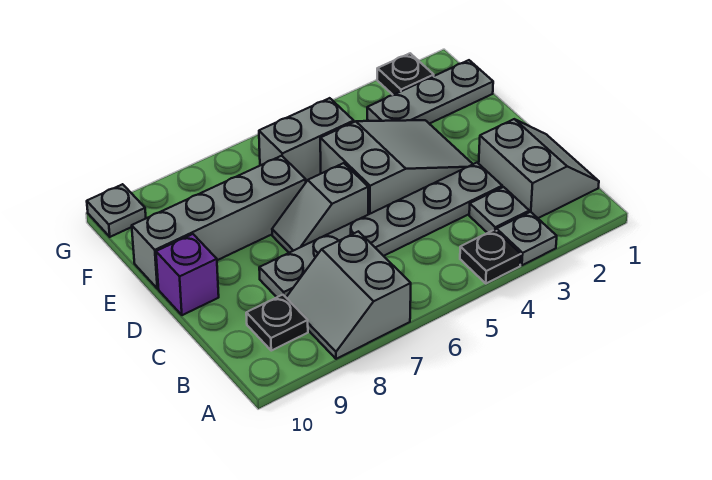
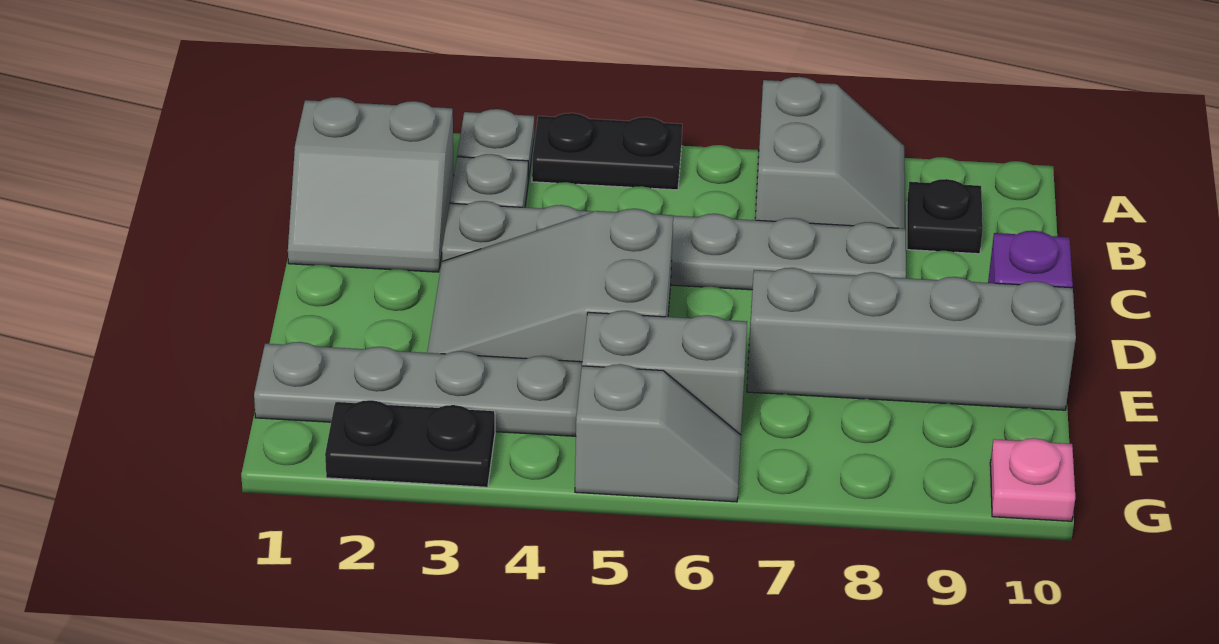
black 1x1 plate [460,230,521,283] -> black 1x2 plate [532,113,682,190]
grey 2x2 slope [479,119,599,218] -> grey 2x2 slope turned to [288,97,454,272]
grey 1x2 slope [272,163,368,253] -> grey 1x2 slope moved to [575,364,741,502]
grey 1x3 plate [367,60,493,124] -> grey 1x4 plate [254,342,582,436]
black 1x1 plate [377,53,434,95] -> black 1x2 plate [325,400,495,487]
grey 1x1 plate [87,184,146,237] -> pink 1x1 plate [990,438,1075,521]

